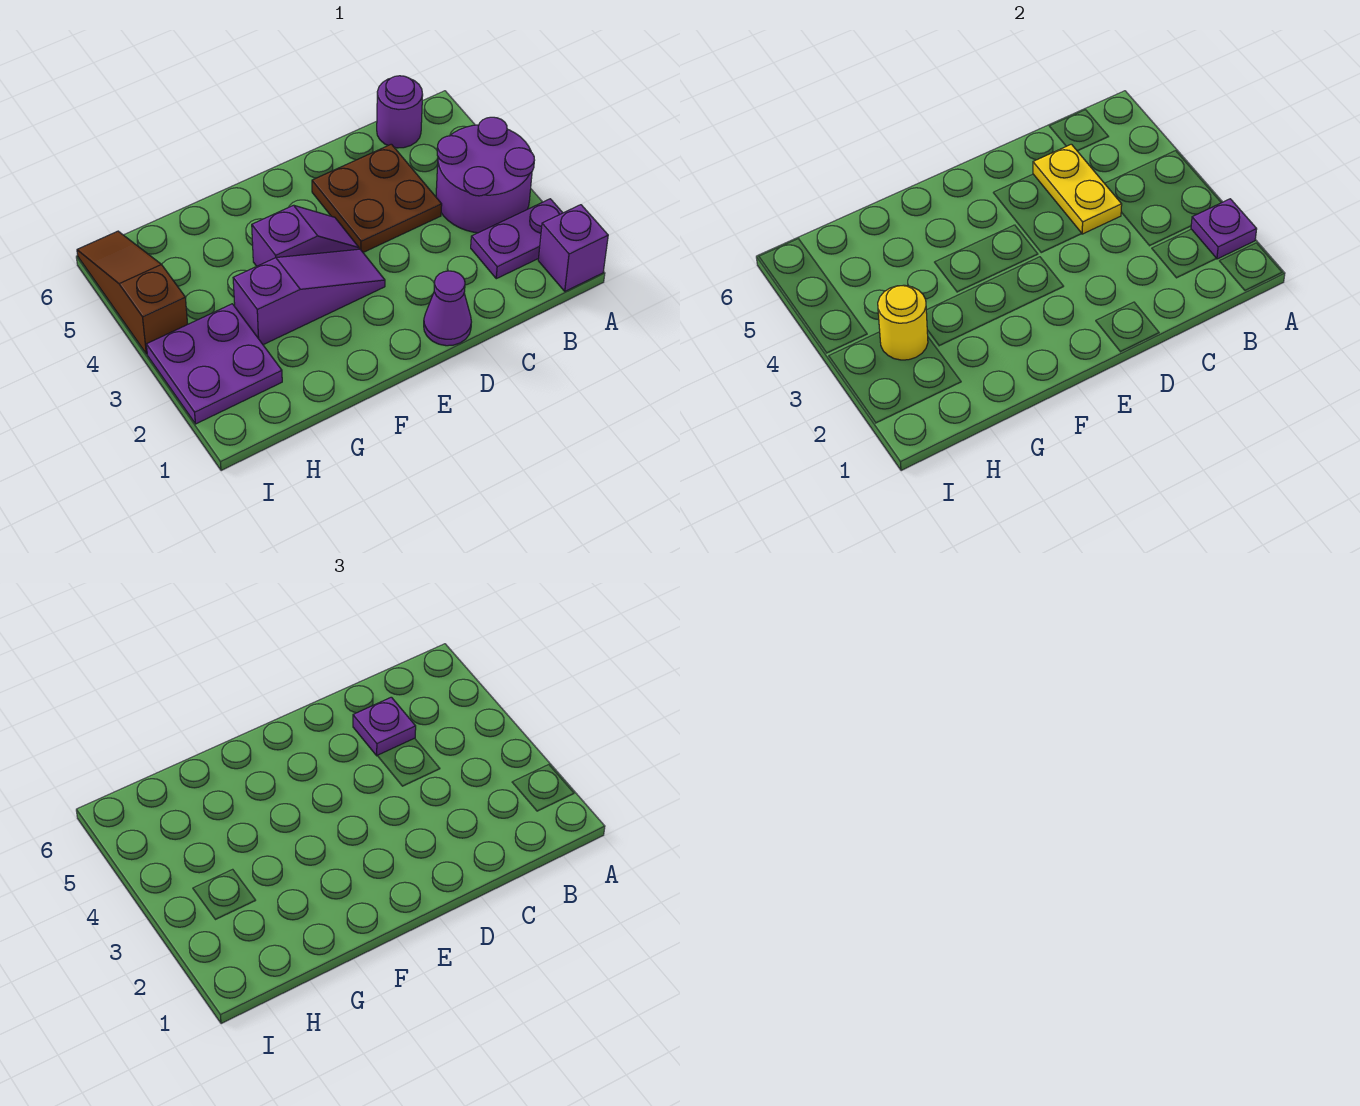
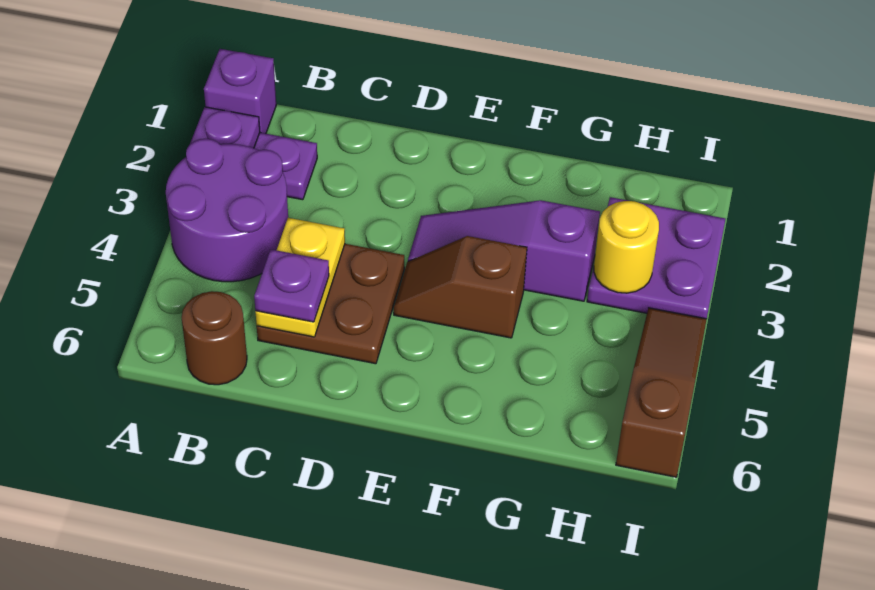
purple 1x1 round brick [377,76,423,148] -> brown 1x1 round brick [182,291,247,385]
purple 1x1 cone [424,271,471,346] -> none
purple 1x2 slope [252,205,359,266] -> brown 1x2 slope [394,236,527,338]
brown 1x3 slope [77,231,188,354] -> brown 1x3 slope turned to [616,308,707,477]

